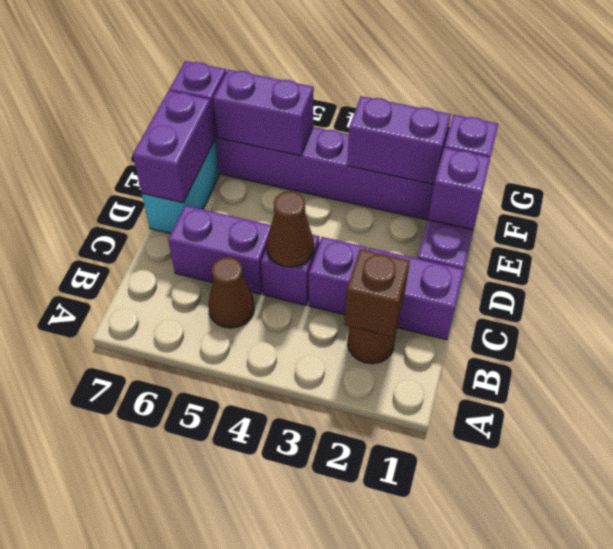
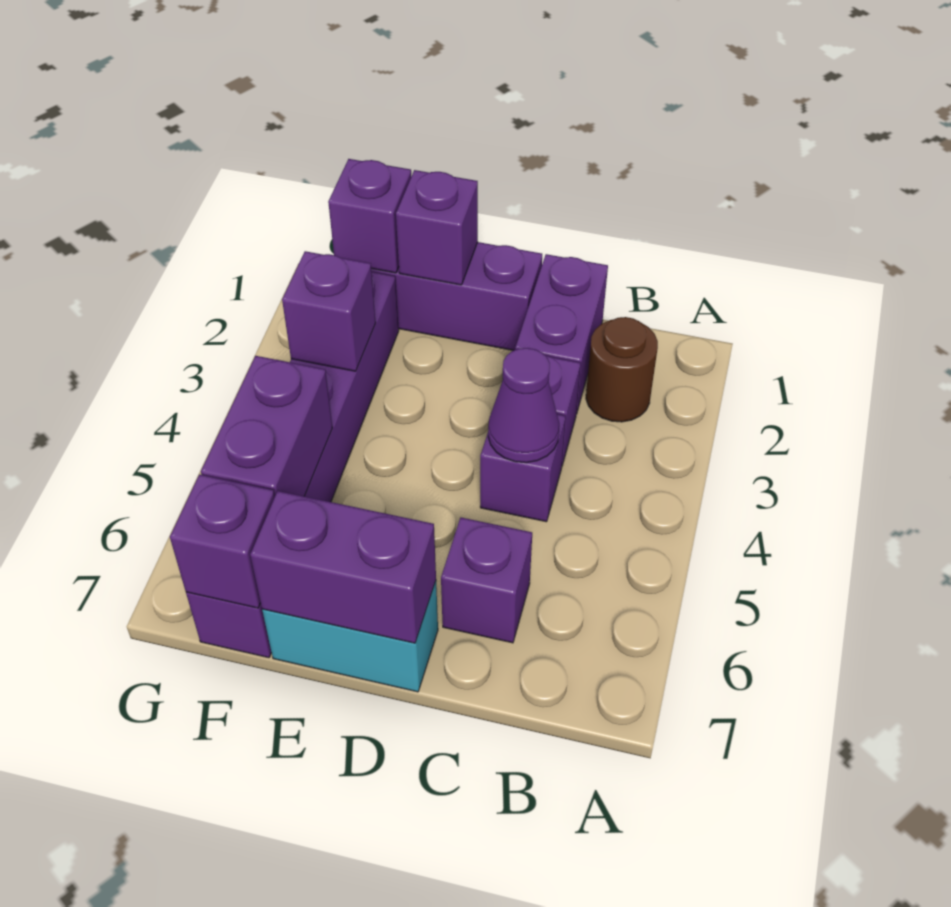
brown 1x1 brick [344,249,410,337] -> none
brown 1x1 cone [208,257,254,328] -> none
brown 1x1 cone [267,191,314,267] -> purple 1x1 cone [488,348,559,463]
purple 1x2 brick [168,205,271,294] -> purple 1x1 brick [441,518,532,643]
purple 1x2 brick [347,96,451,184] -> purple 1x1 brick [282,251,376,371]

